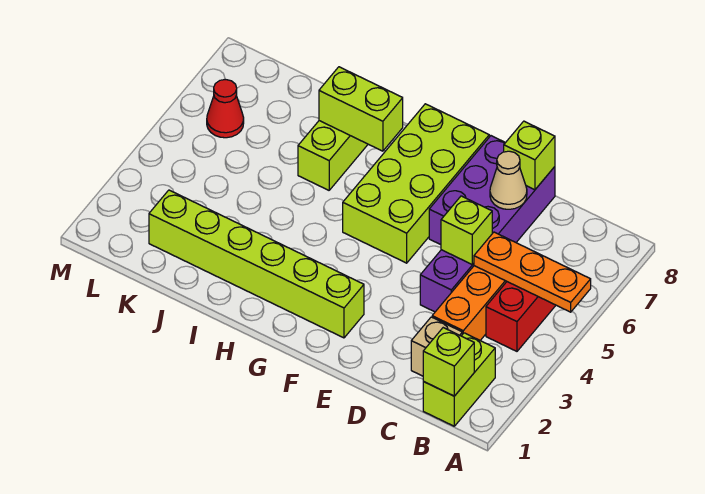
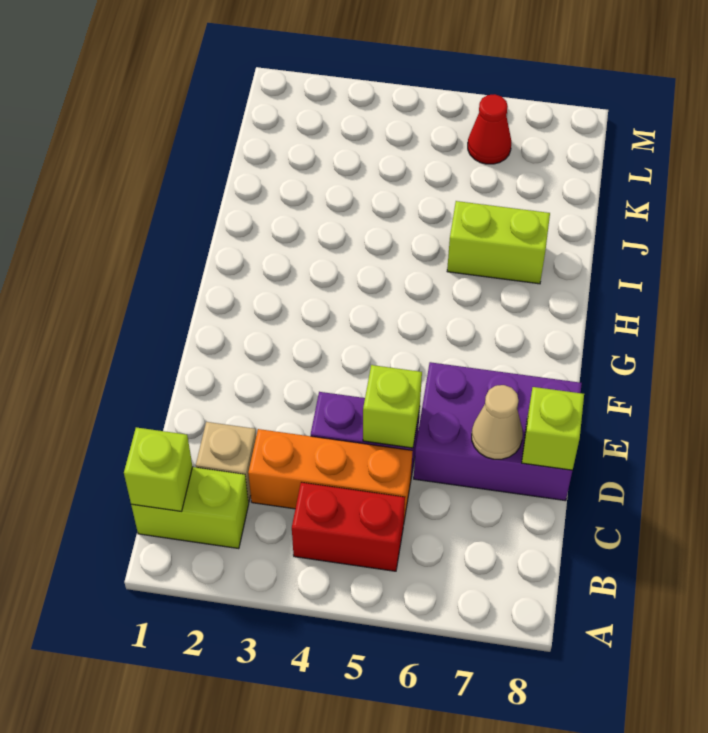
orange 1x3 plate [474,232,591,312] -> none
lime 1x6 brick [149,190,364,338] -> none
lime 2x4 brick [343,104,489,263] -> none
lime 1x2 brick [319,67,403,151] -> none

